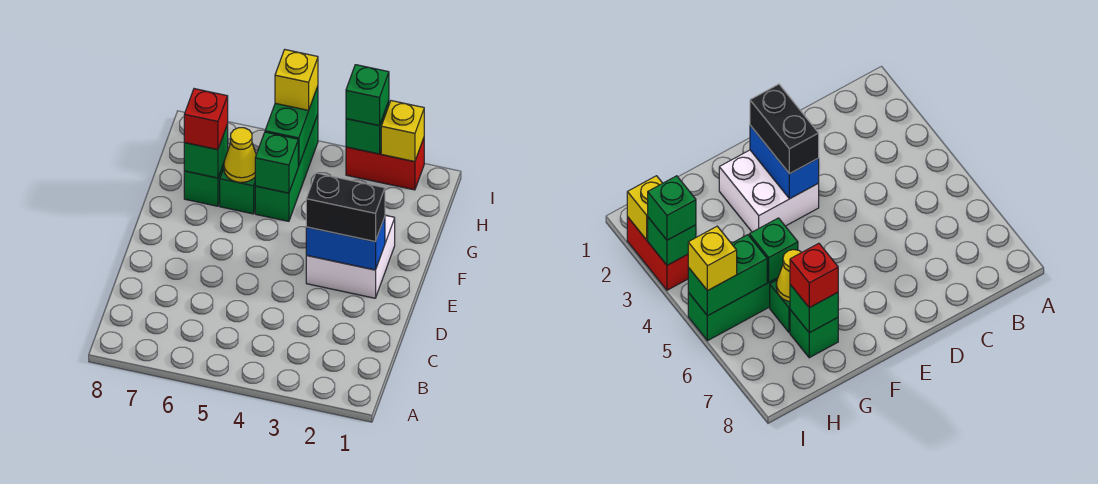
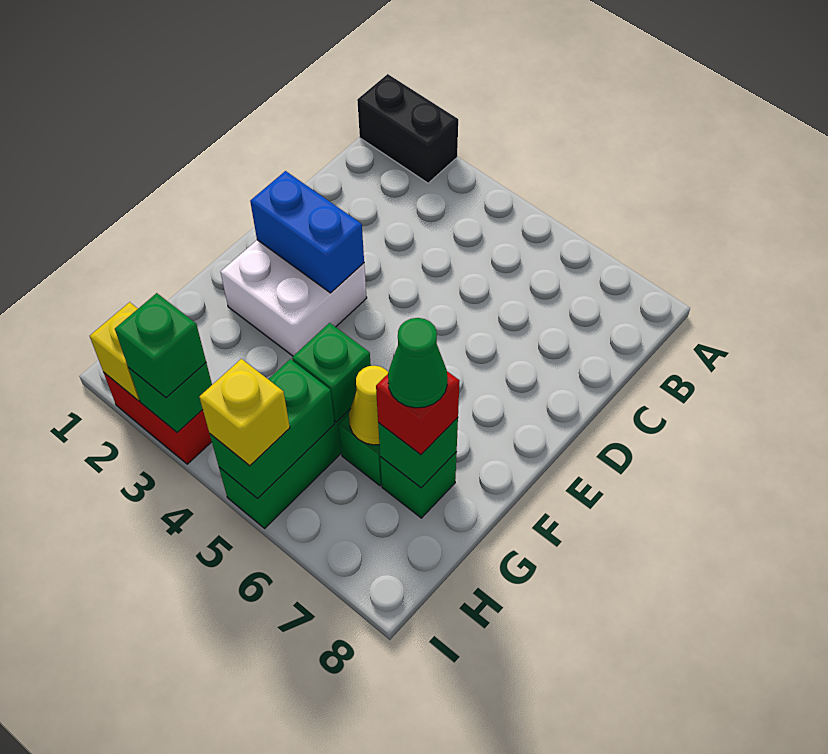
black 1x2 brick [306,173,385,242] -> black 1x2 brick moved to [357,74,458,183]
none -> green 1x1 cone [388,318,447,408]

